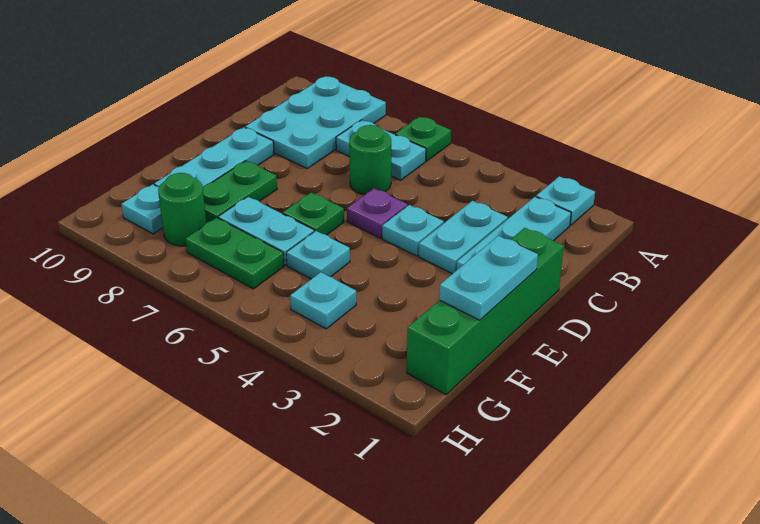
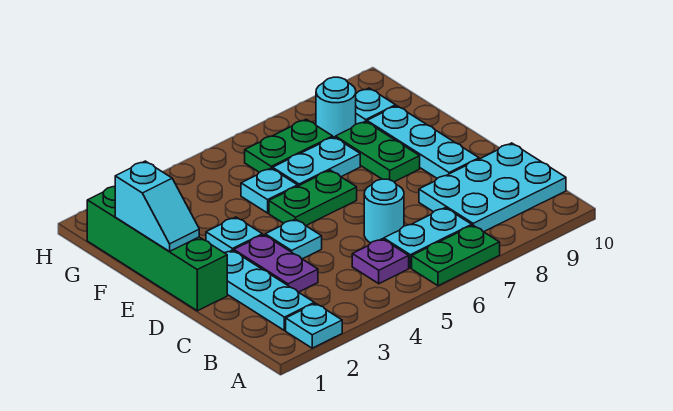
green 1x1 plate [395,117,451,161] -> green 1x2 plate [412,225,500,286]
cyan 2x3 plate [245,76,386,168] -> cyan 2x3 plate turned to [419,143,566,232]
cyan 1x2 plate [419,201,508,274] -> purple 1x2 plate [234,235,318,292]
green 1x1 round brick [349,125,391,195] -> cyan 1x1 round brick [364,179,404,243]
purple 1x1 plate [347,188,407,238] -> purple 1x1 plate moved to [352,239,409,284]
cyan 1x2 plate [439,236,538,320] -> cyan 1x2 slope [115,161,199,251]
green 1x1 plate [283,192,344,235] -> green 1x2 plate [269,170,357,226]
cyan 1x1 plate [290,272,356,329] -> cyan 1x1 plate moved to [206,217,262,253]
green 1x1 round brick [158,173,206,246] -> cyan 1x1 round brick [316,77,356,138]

